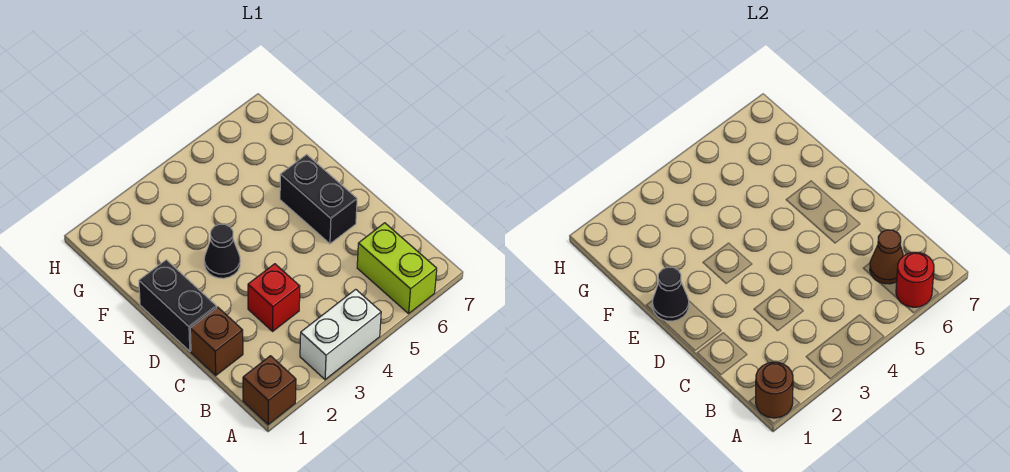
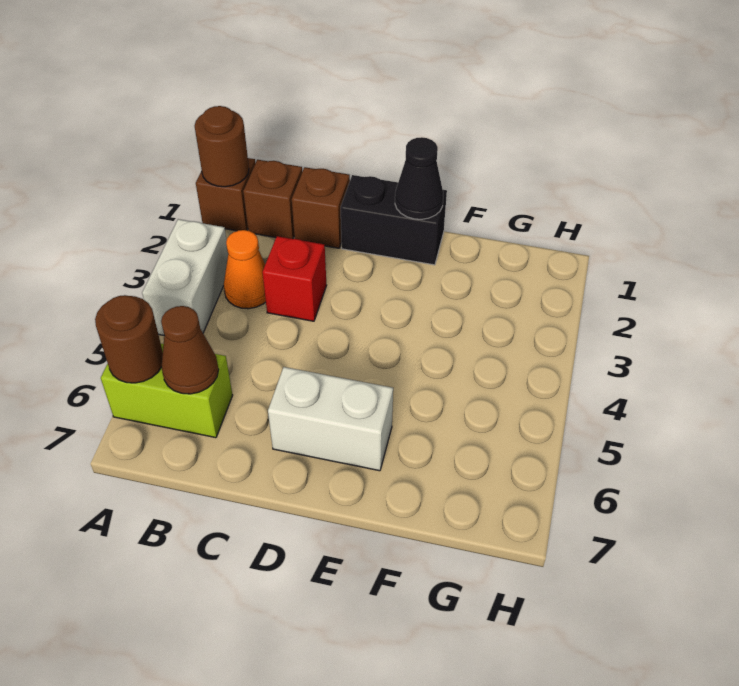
red 1x1 round brick [896,252,934,307] -> brown 1x1 round brick [95,295,163,383]
none -> brown 1x1 brick [243,160,302,239]
none -> orange 1x1 cone [224,230,266,309]
black 1x2 brick [280,155,357,244] -> white 1x2 brick [268,367,393,471]
black 1x1 cone [204,224,240,278] -> none

